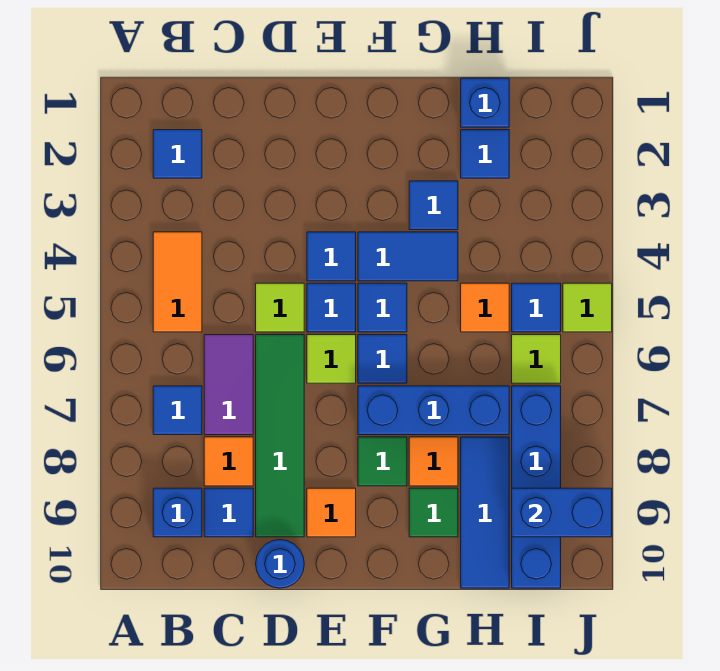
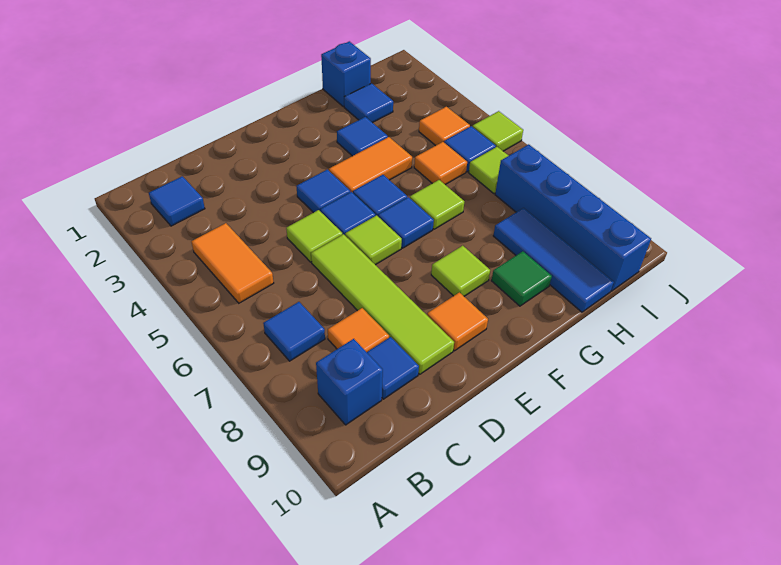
purple 1x2 tile [204,335,253,435] -> none
green 1x4 tile [256,335,304,537] -> lime 1x4 tile [311,234,454,374]
blue 1x1 round brick [256,540,304,588] -> none
blue 1x2 tile [358,232,458,281] -> orange 1x2 tile [329,137,412,193]
blue 1x3 brick [358,386,509,435] -> none
green 1x1 tile [358,437,407,486] -> lime 1x1 tile [431,246,490,296]
none -> lime 1x1 tile [410,180,464,229]
orange 1x1 tile [409,437,458,486] -> orange 1x1 tile moved to [419,107,470,146]
blue 1x2 brick [512,488,612,537] -> none

